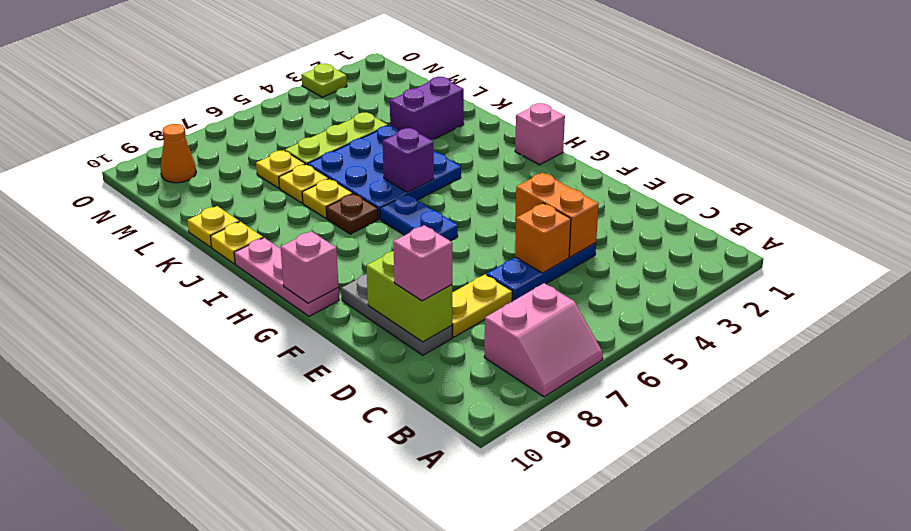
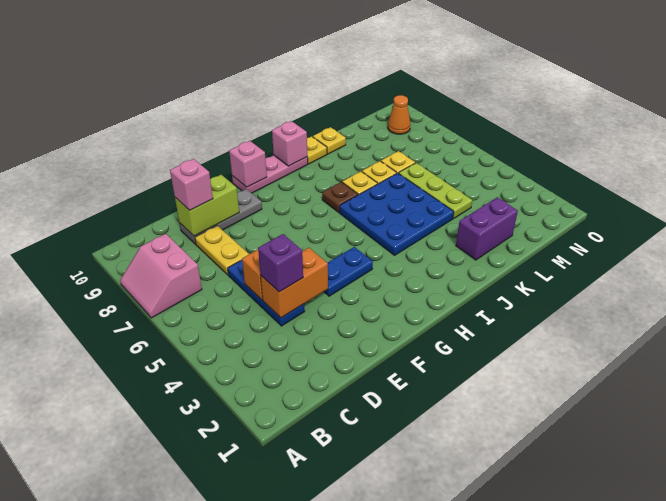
blue 1x2 plate [380,194,458,241] -> blue 1x2 plate moved to [324,247,373,296]
pink 1x1 brick [515,103,565,165] -> pink 1x1 brick moved to [272,121,307,166]
purple 1x1 brick [383,128,434,192] -> purple 1x1 brick moved to [258,234,303,292]
purple 1x2 brick [390,77,464,140] -> purple 1x2 brick turned to [456,197,518,260]
lime 1x1 plate [301,64,347,97] -> none

